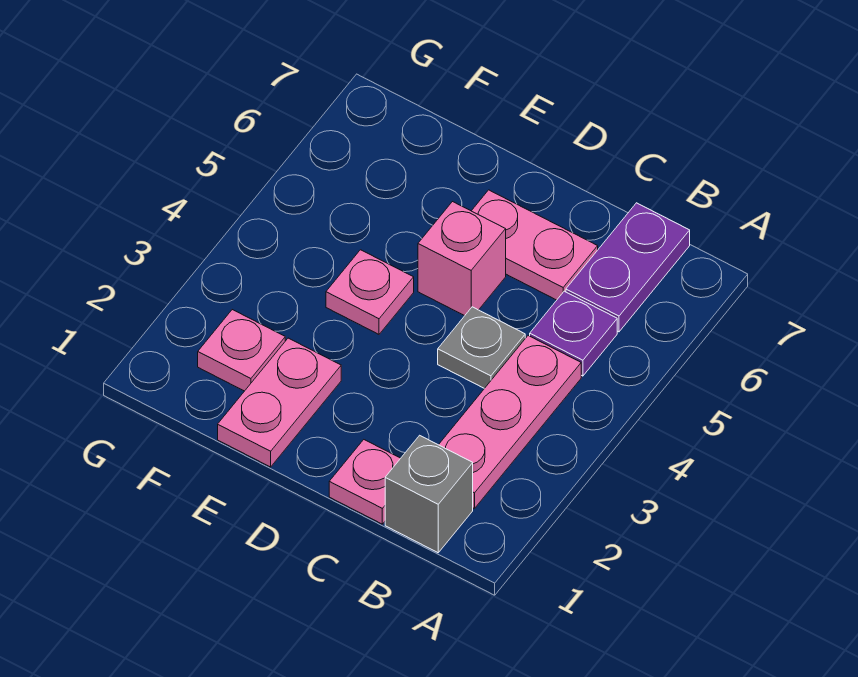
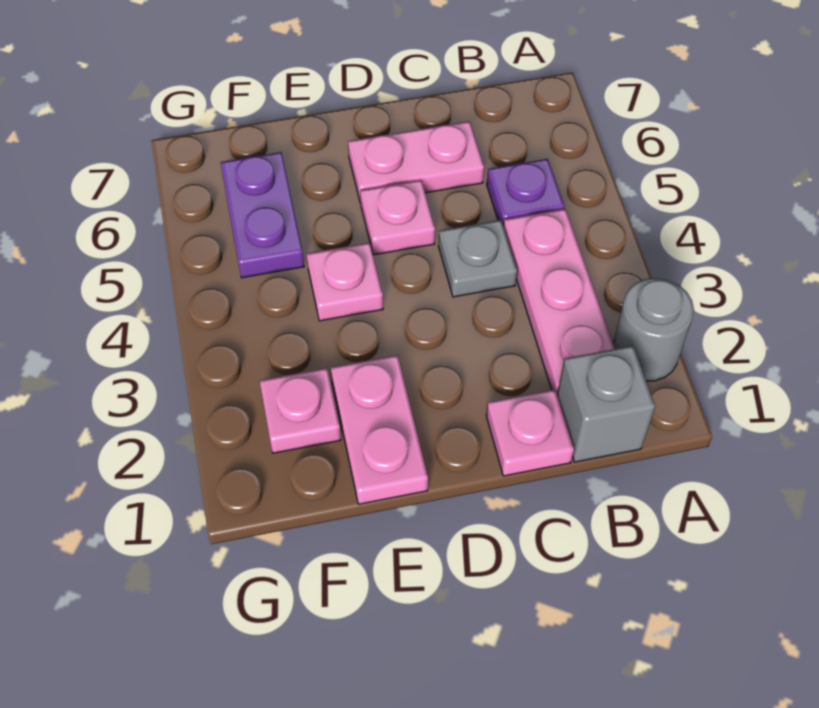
none -> grey 1x1 round brick [613,278,694,381]
purple 1x2 plate [566,203,690,332] -> purple 1x2 plate moved to [221,152,304,278]
pink 1x1 brick [418,202,506,316] -> pink 1x1 plate [360,180,435,255]

